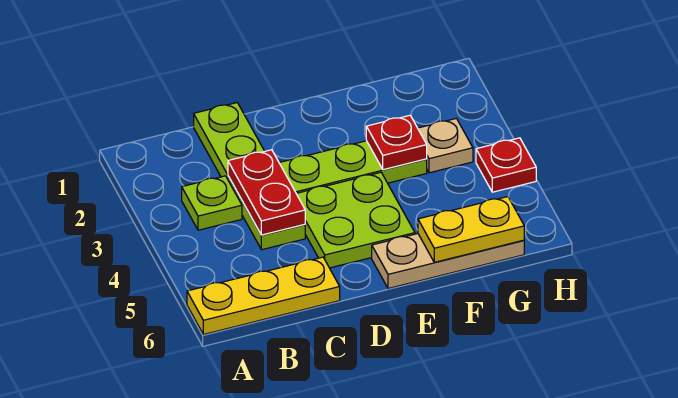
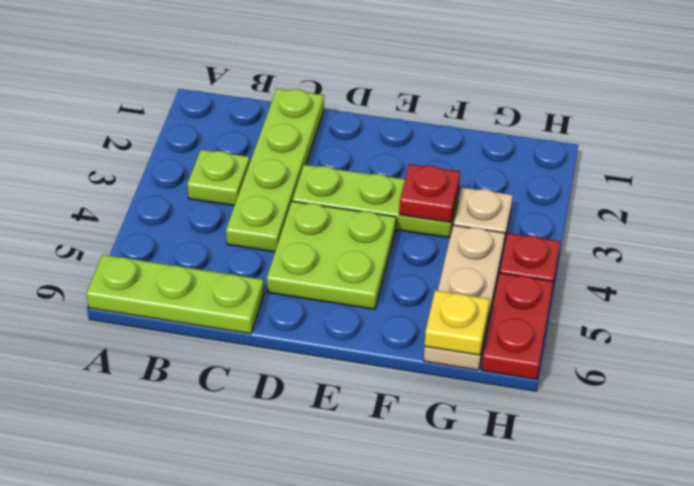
yellow 1x3 plate [187,257,340,334] -> lime 1x3 plate [86,255,264,334]
red 1x2 plate [228,150,305,235] -> red 1x2 plate moved to [482,273,553,379]
tan 1x3 plate [372,234,524,289] -> tan 1x3 plate turned to [424,225,505,370]
yellow 1x2 plate [418,197,524,262] -> yellow 1x1 plate [425,290,490,355]

